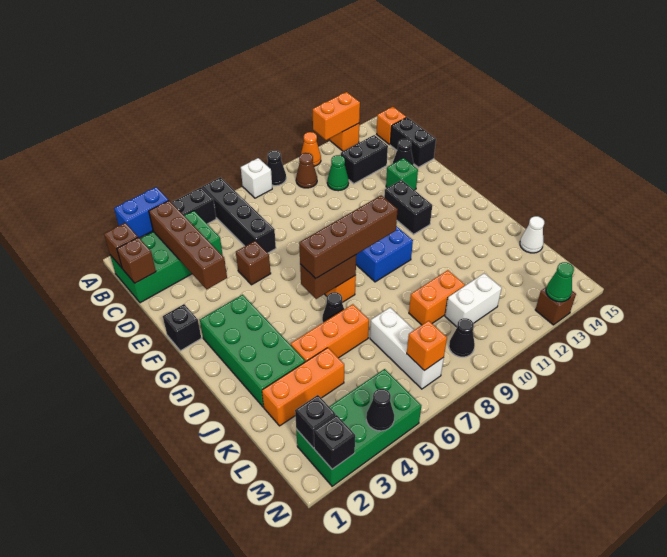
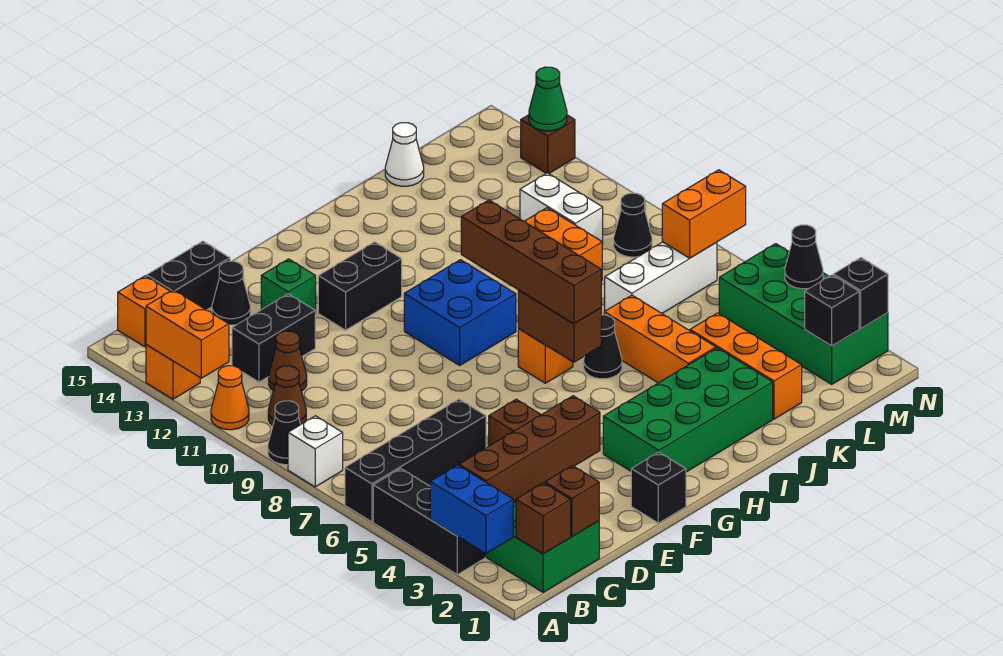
green 1x1 cone [327,155,349,191] -> brown 1x1 cone [269,331,307,391]
black 1x2 brick [341,135,388,184] -> black 1x2 brick turned to [232,294,315,382]
orange 1x1 brick [407,321,447,371] -> orange 1x2 brick [662,170,746,258]

